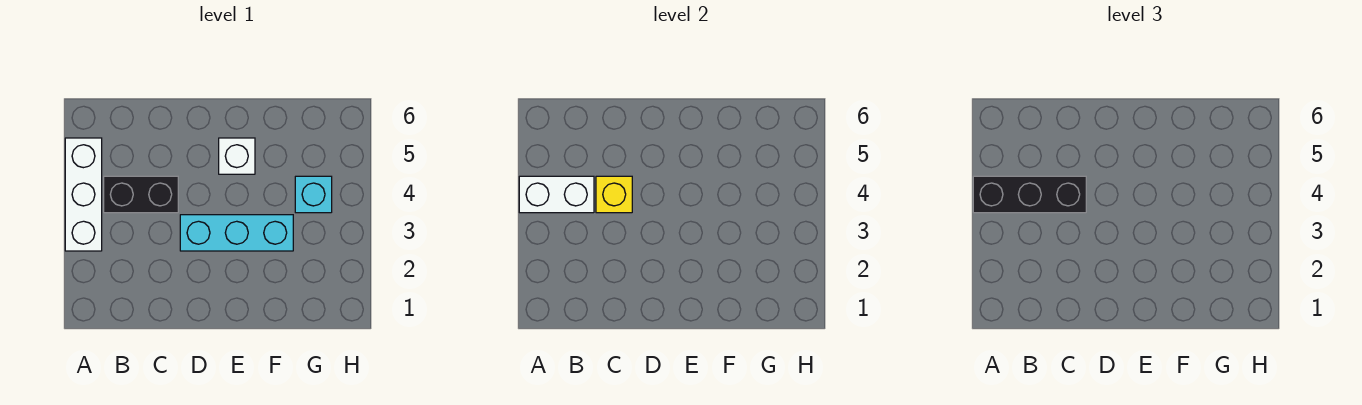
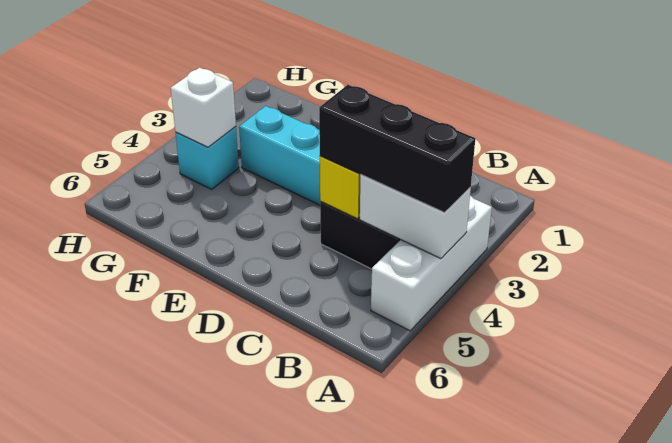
white 1x1 brick [219,138,255,174] -> white 1x1 brick moved to [171,68,236,147]

